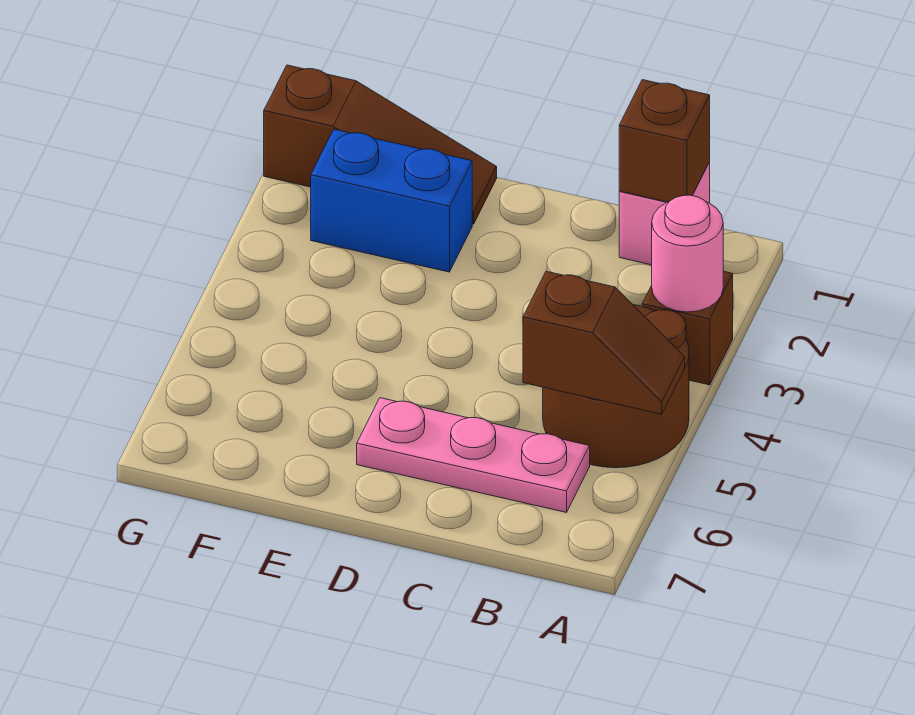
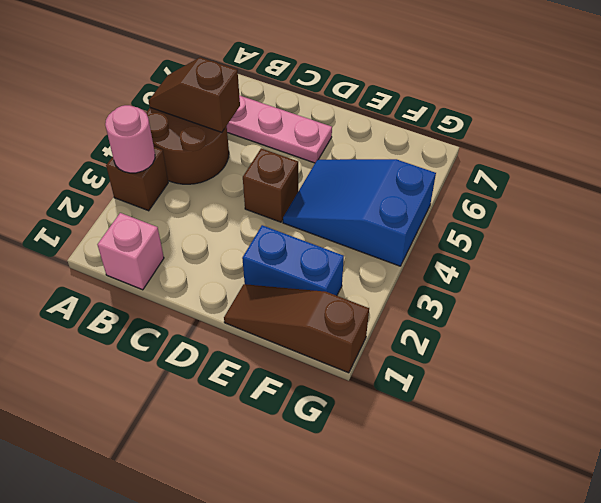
brown 1x1 brick [619,80,710,202] -> brown 1x1 brick moved to [243,148,298,222]
none -> blue 2x3 slope [283,159,436,266]

